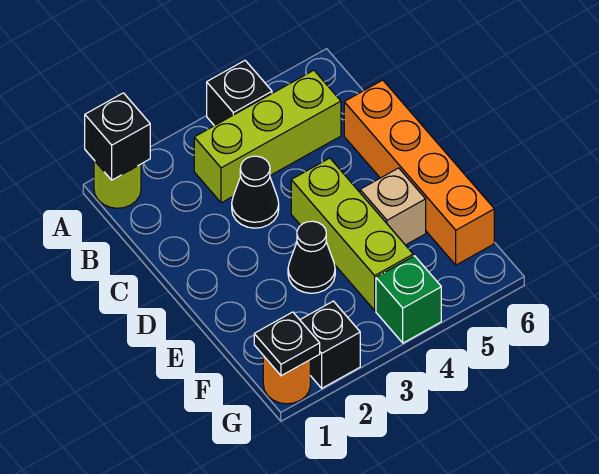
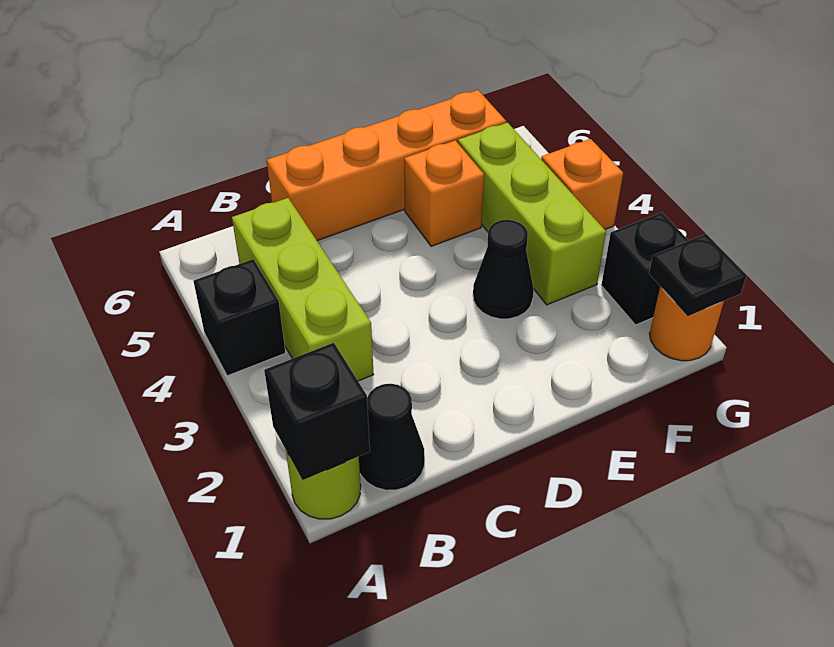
black 1x1 cone [232,156,279,228] -> black 1x1 cone moved to [359,384,425,490]
lime 1x3 brick [291,158,413,310] -> lime 1x3 brick turned to [458,123,606,305]
tan 1x1 brick [360,168,426,245] -> orange 1x1 brick [404,141,484,246]
green 1x1 brick [376,256,441,343] -> orange 1x1 brick [541,139,623,229]

